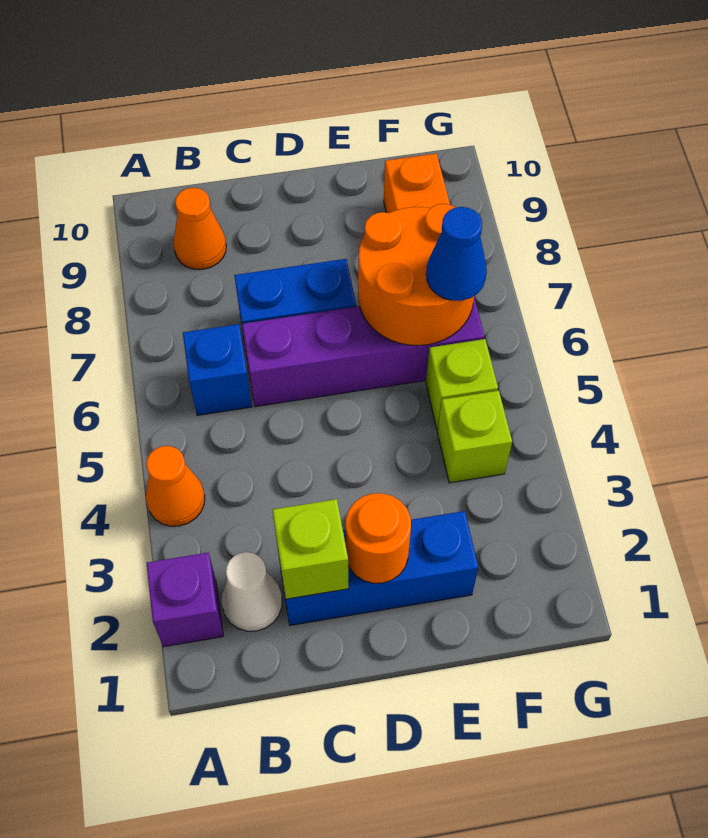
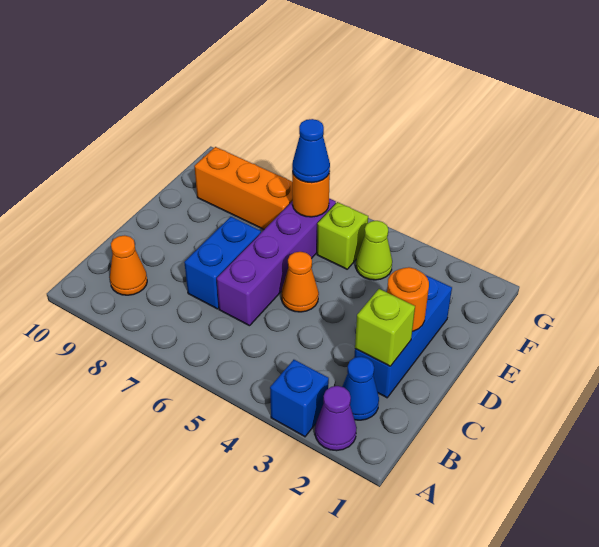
purple 1x1 brick [147,553,223,647] -> purple 1x1 cone [315,386,357,451]
orange 1x1 cone [146,446,205,526] -> orange 1x1 cone moved to [281,252,319,312]
white 1x1 cone [222,552,282,631] -> blue 1x1 cone [342,357,379,420]
blue 1x1 brick [183,324,252,415] -> blue 1x1 brick moved to [270,360,329,437]
orange 2x2 round brick [358,204,474,346] -> orange 1x1 round brick [292,172,330,217]
lime 1x1 brick [438,391,512,483] -> lime 1x1 cone [356,221,392,280]

